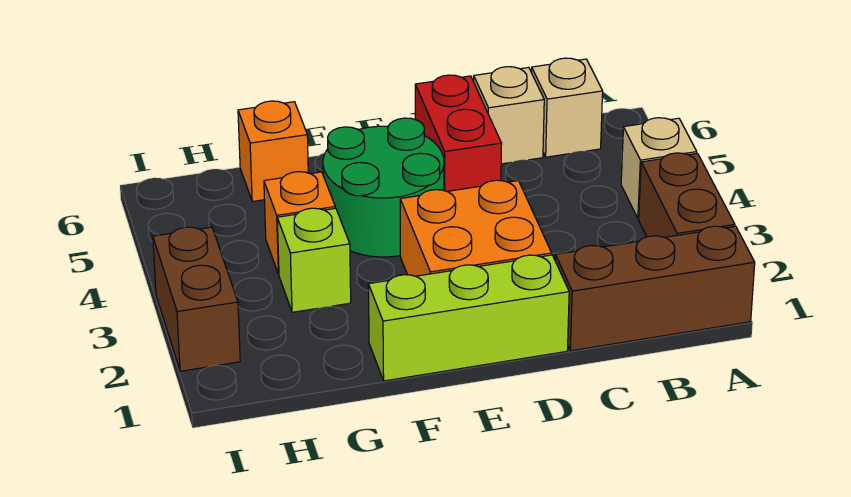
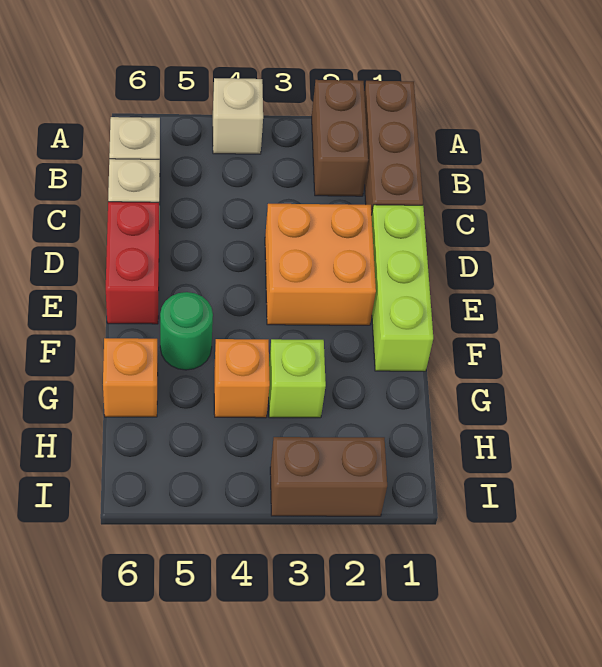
brown 1x2 brick [639,153,735,237] -> brown 1x2 brick turned to [312,80,368,196]
red 1x2 brick [415,75,502,191] -> red 1x2 brick turned to [106,202,159,324]
green 2x2 round brick [323,118,444,257] -> green 1x1 round brick [160,292,213,370]

